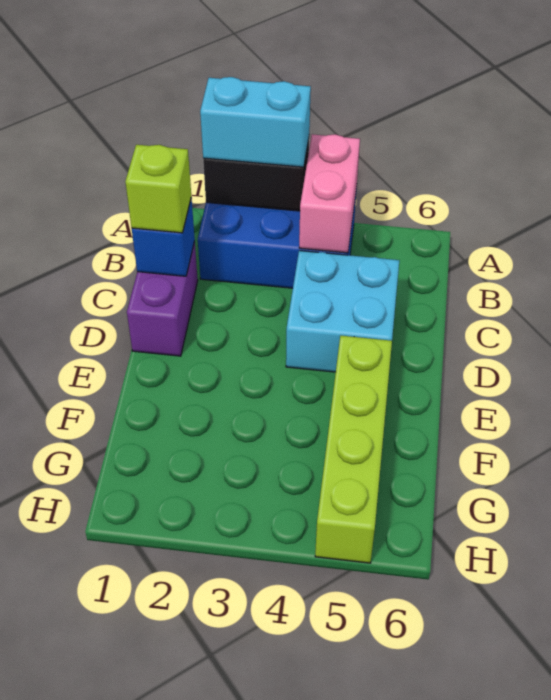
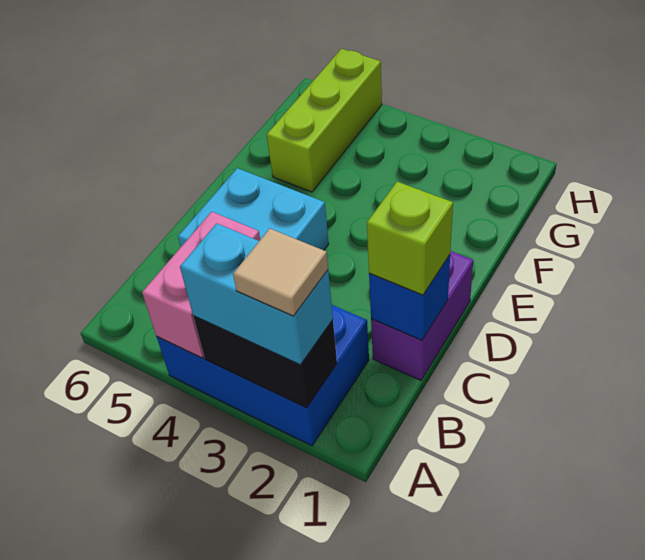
none -> tan 1x1 tile [233,228,328,316]
lime 1x4 brick [315,336,392,563] -> lime 1x3 brick [267,49,382,192]

